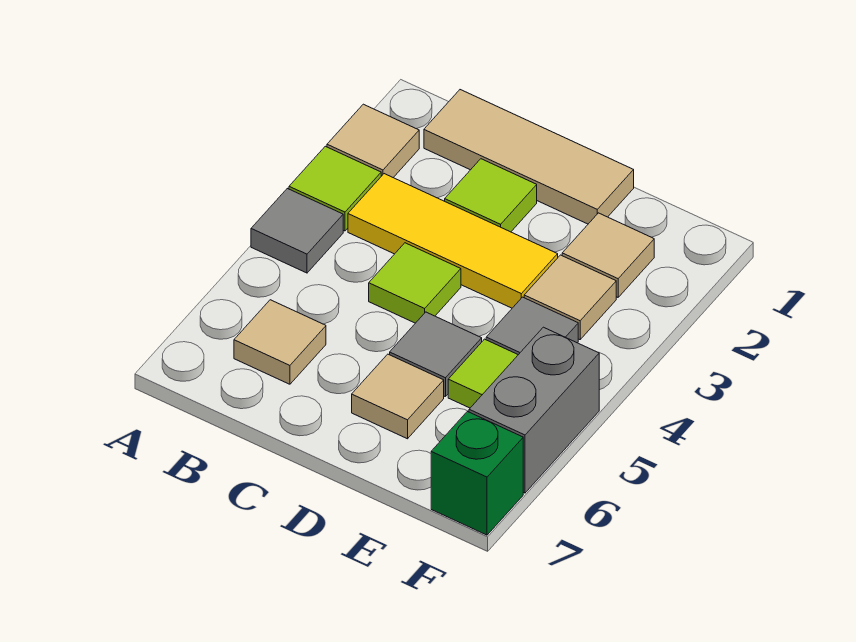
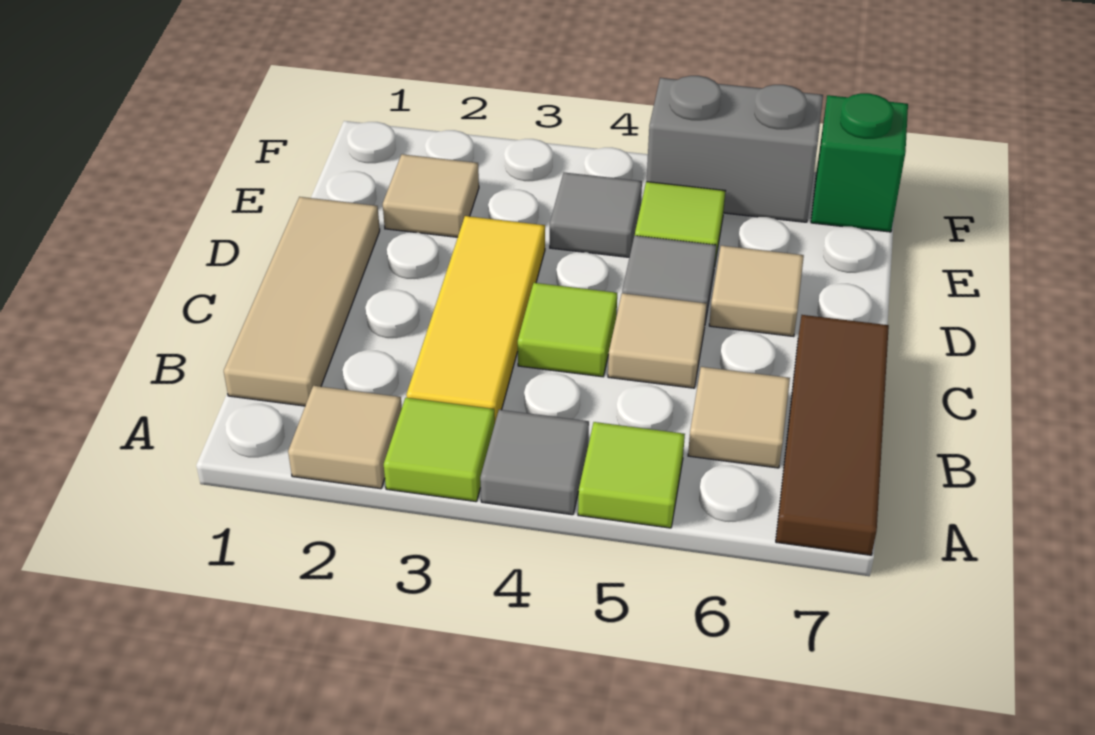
none -> brown 1x3 tile [776,315,889,555]
lime 1x1 tile [445,159,537,232] -> lime 1x1 tile moved to [578,422,685,528]
tan 1x1 tile [524,255,616,340] -> tan 1x1 tile moved to [608,293,707,388]

